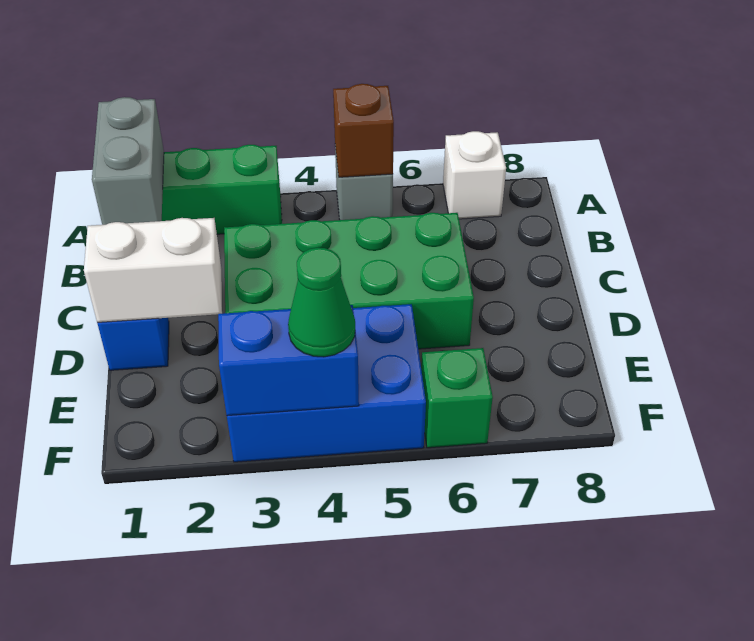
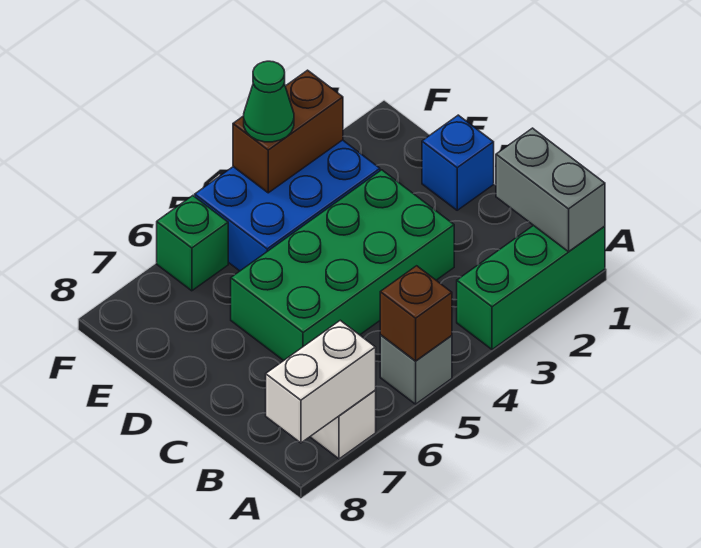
white 1x2 brick [84,218,222,322] -> white 1x2 brick moved to [266,320,376,443]
blue 1x2 brick [218,305,359,416] -> brown 1x2 brick [233,70,343,193]

